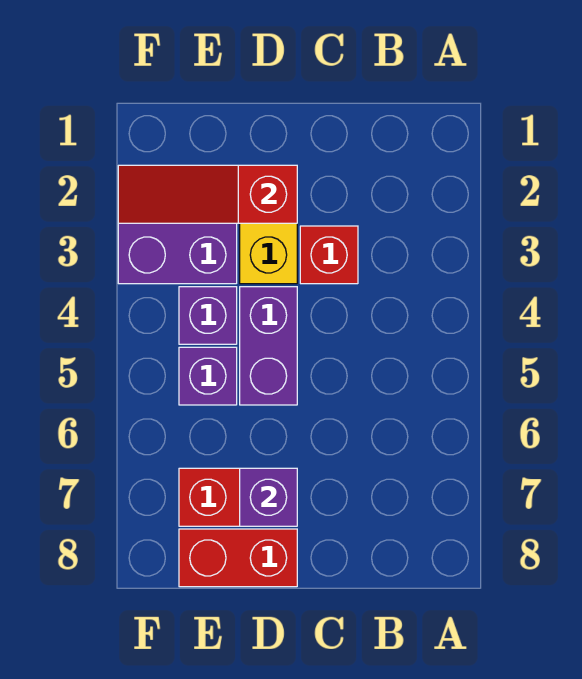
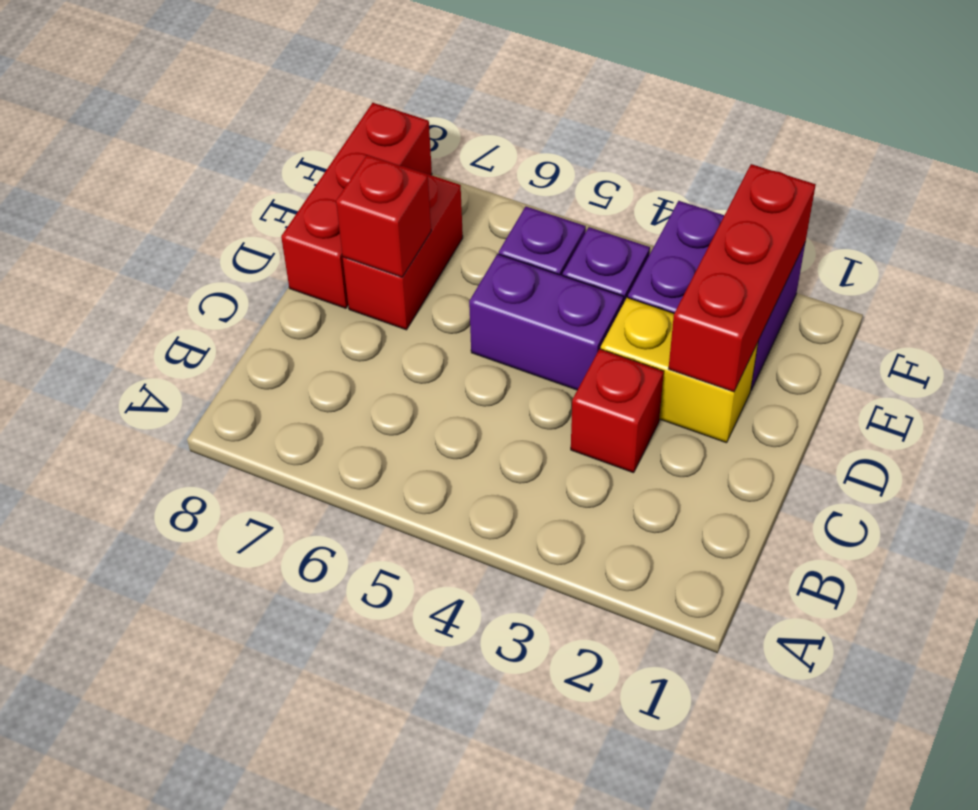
red 1x3 slope [118,165,297,223] -> red 1x3 brick [669,164,816,392]
purple 1x1 brick [240,468,297,526] -> red 1x1 brick [336,155,431,277]
red 1x2 brick [179,529,297,587] -> red 1x3 brick [281,103,432,308]

